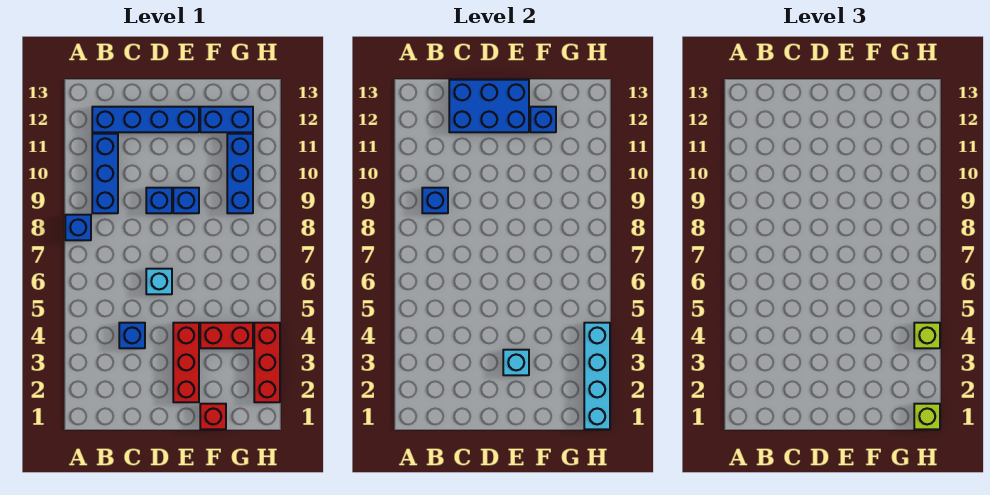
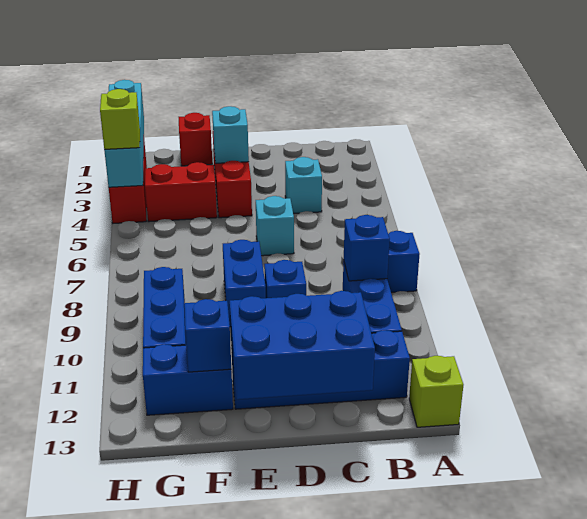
blue 1x1 brick [119,323,145,348] -> cyan 1x1 brick [285,157,322,214]
blue 1x1 brick [173,188,199,213] -> blue 1x2 brick [223,240,266,327]
lime 1x1 brick [914,404,940,429] -> lime 1x1 brick moved to [409,356,463,427]

